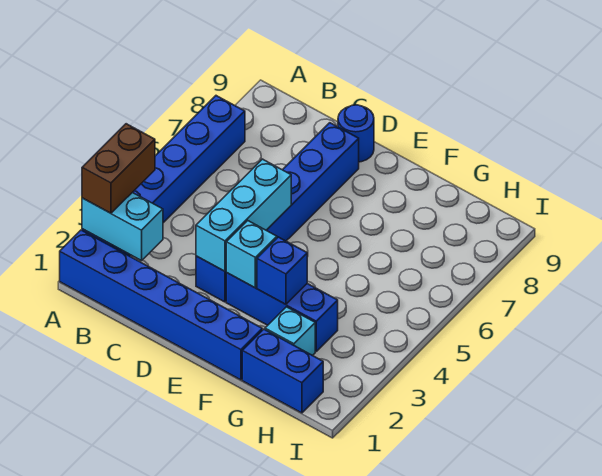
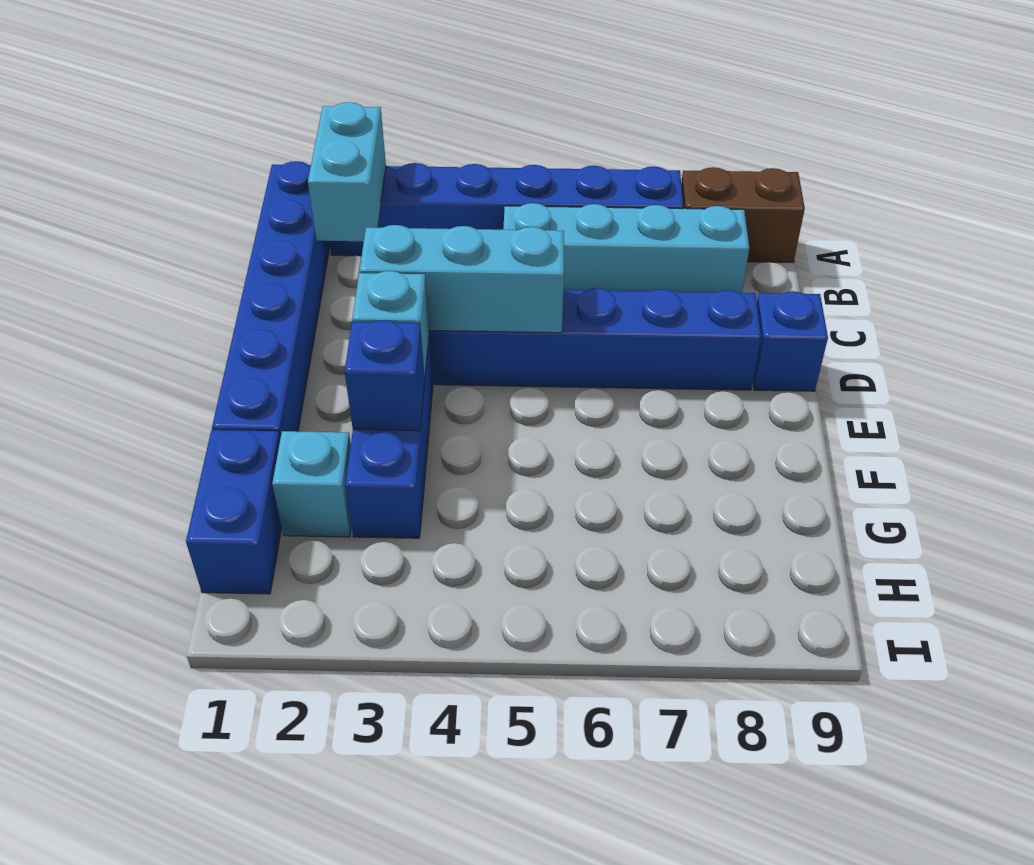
brown 1x2 brick [82,124,155,213] -> brown 1x2 brick moved to [681,167,805,263]
none -> cyan 1x4 brick [503,203,749,293]
blue 1x1 round brick [338,105,374,162] -> blue 1x1 brick [753,291,828,391]

